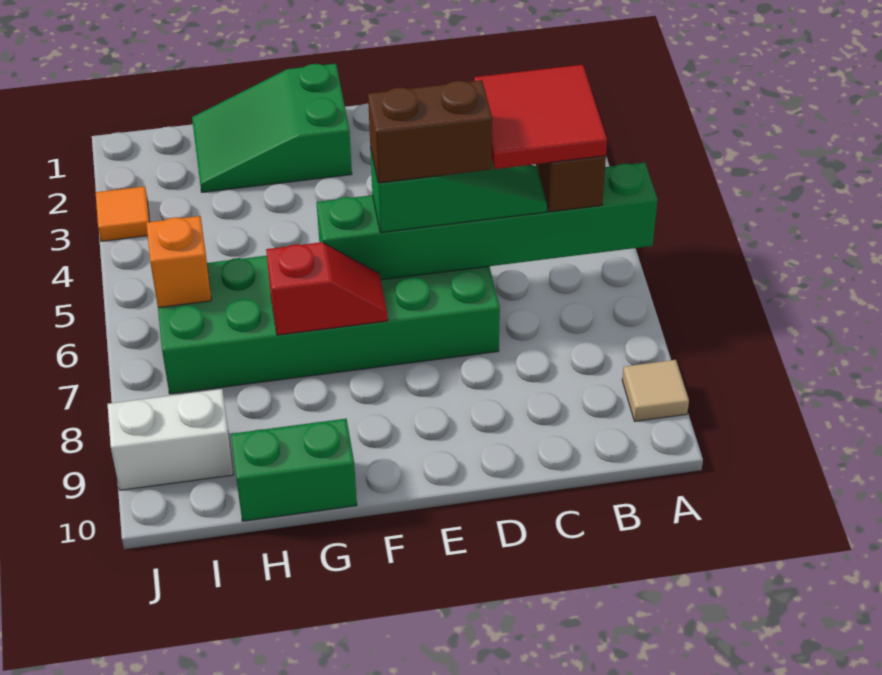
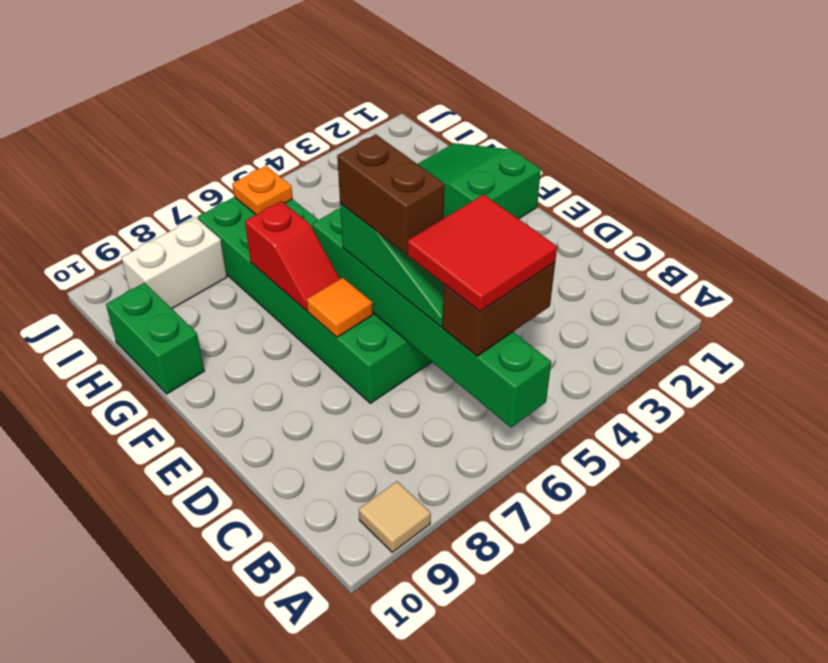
orange 1x1 brick [146,216,212,308] -> orange 1x1 plate [232,166,293,215]
white 1x2 brick [108,389,234,490] -> white 1x2 brick turned to [121,218,227,309]
orange 1x1 tile [96,186,150,241] -> orange 1x1 tile moved to [307,278,373,337]

